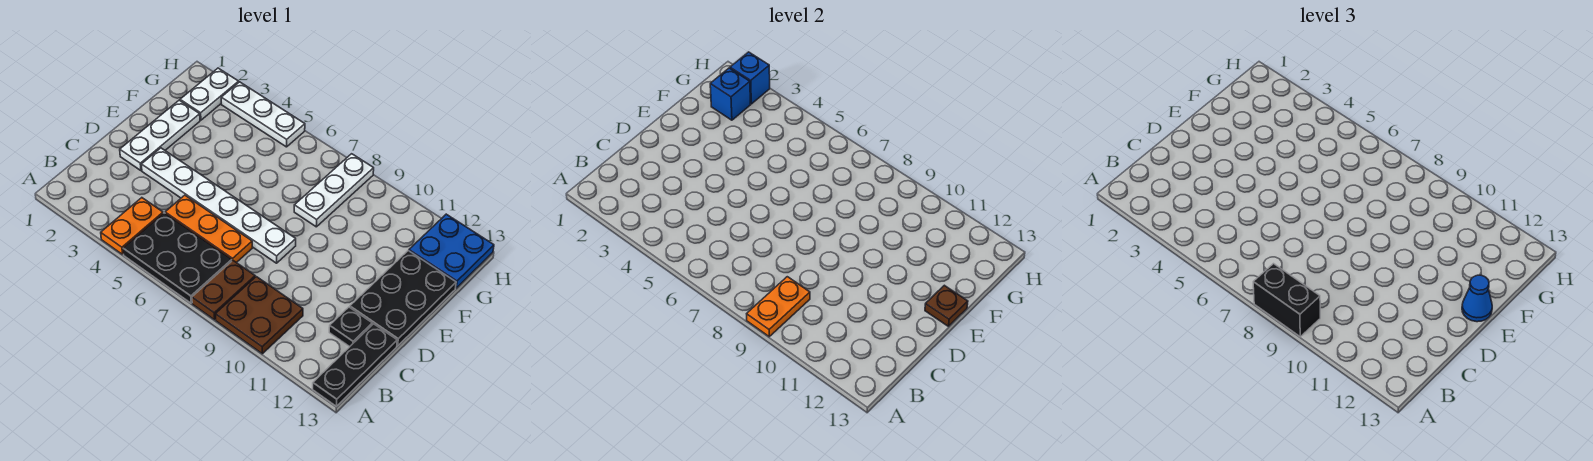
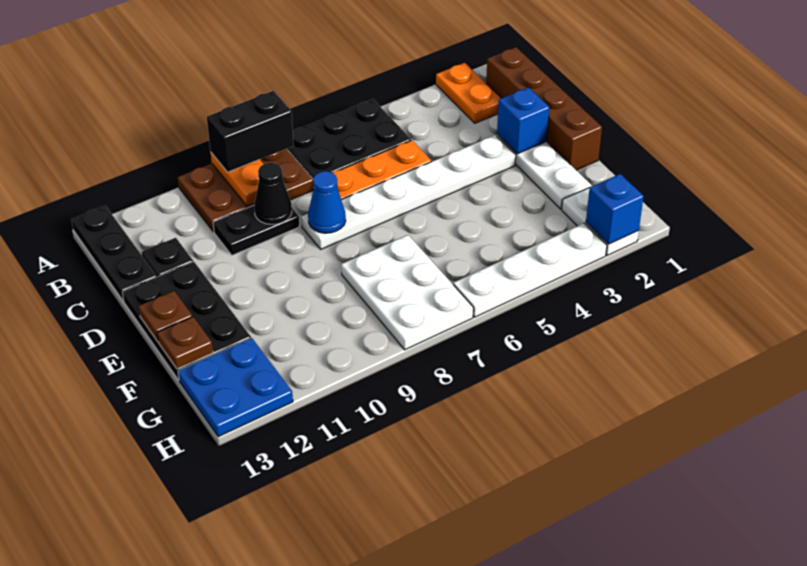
orange 1x2 plate [101,198,163,254] -> orange 1x2 plate moved to [436,63,501,123]
none -> brown 1x4 brick [486,47,602,170]
none -> black 1x2 plate [213,205,299,255]
none -> black 1x1 cone [254,163,292,224]
blue 1x1 cone [1462,275,1492,322] -> blue 1x1 cone moved to [308,171,346,233]
white 1x3 plate [294,154,374,227] -> white 2x3 plate [341,235,473,350]
none -> brown 1x1 plate [157,317,213,369]
blue 1x1 brick [710,68,751,120] -> blue 1x1 brick moved to [497,87,550,154]
white 1x3 plate [221,82,305,147] -> white 1x4 plate [453,223,607,317]

